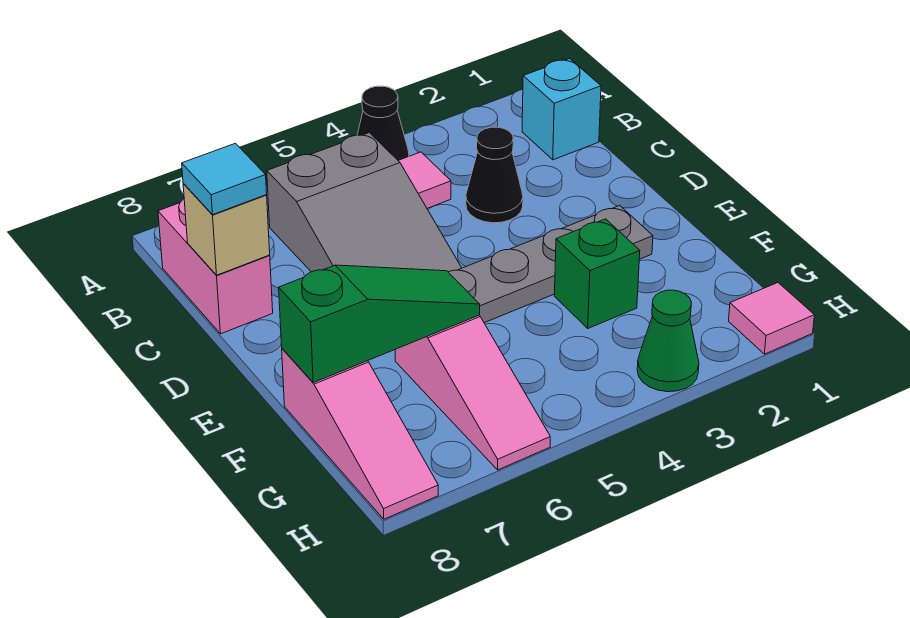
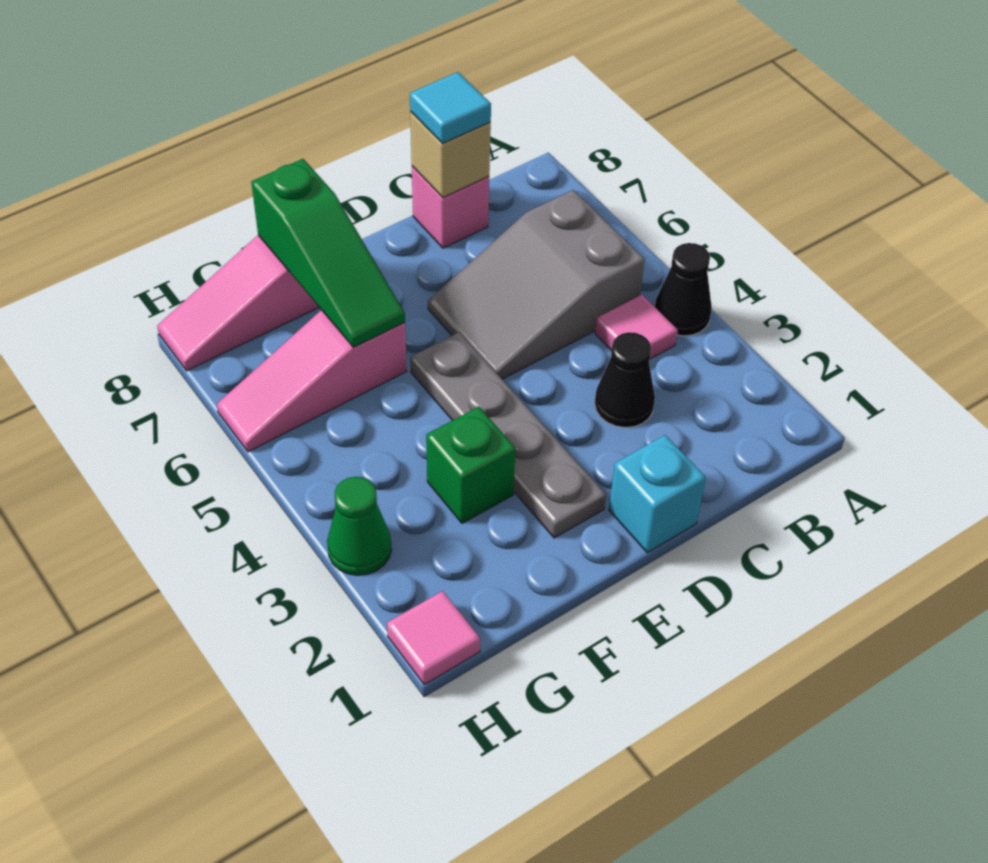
cyan 1x1 brick [522,59,601,160] -> cyan 1x1 brick moved to [609,435,706,553]
pink 1x2 brick [158,199,273,334] -> pink 1x1 brick [412,166,489,248]

